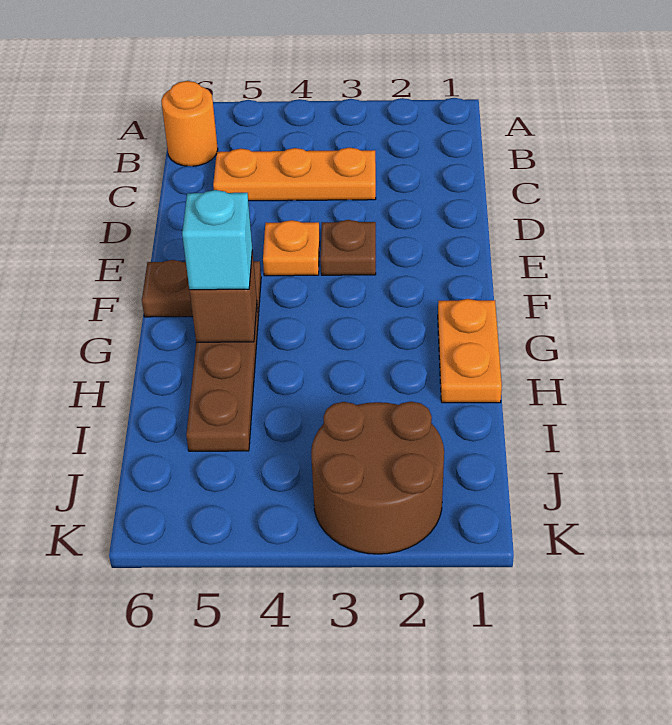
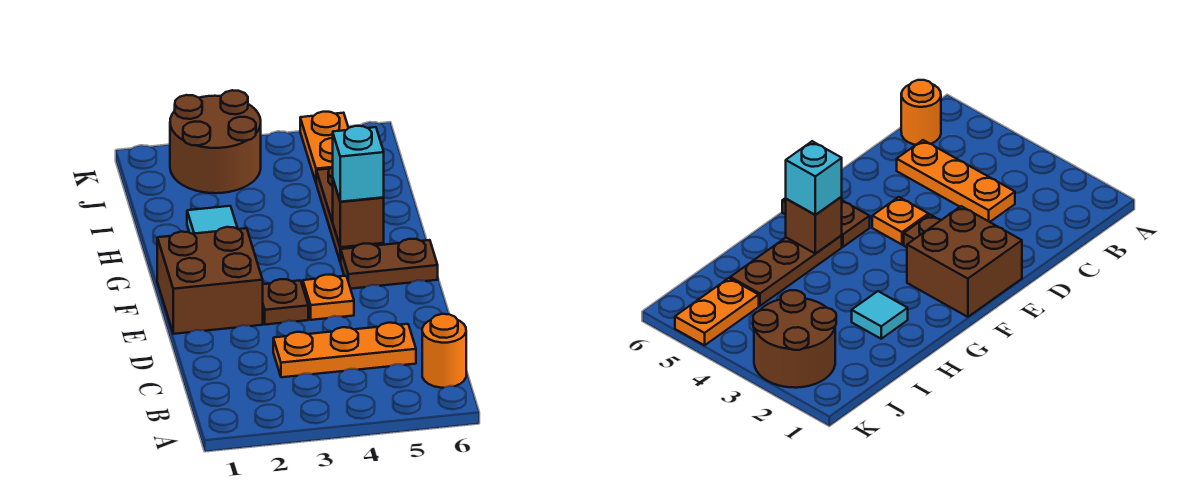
none -> brown 2x2 brick [157,227,263,334]
orange 1x2 plate [438,299,502,403] -> orange 1x2 plate moved to [300,112,348,182]
none -> cyan 1x1 tile [187,206,238,234]

